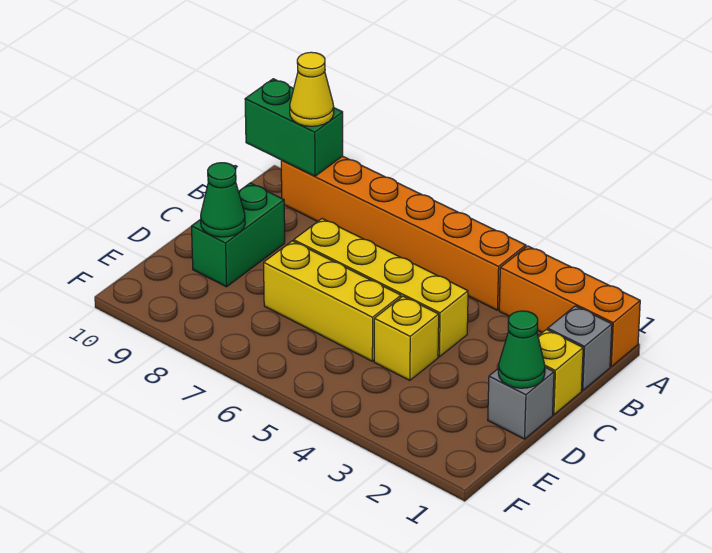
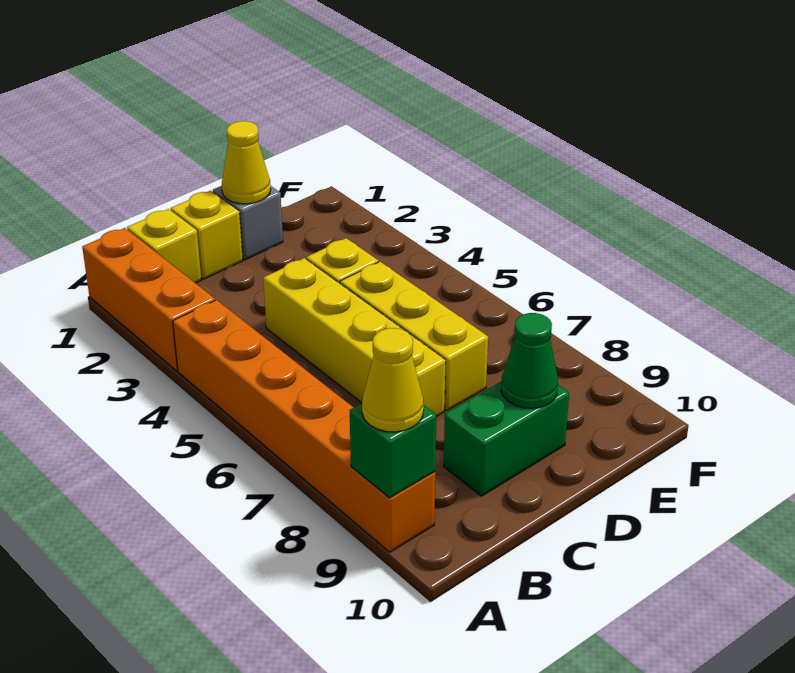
green 1x2 brick [245,79,343,176] -> green 1x1 brick [350,403,436,498]
grey 1x1 brick [548,306,612,390] -> yellow 1x1 brick [127,209,201,283]
green 1x1 cone [498,311,545,388] -> yellow 1x1 cone [222,121,271,204]

